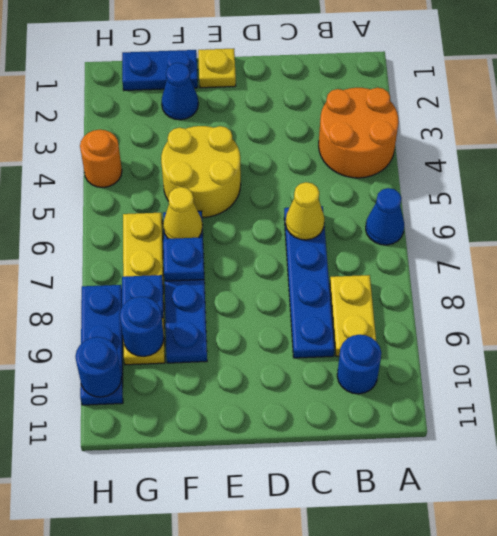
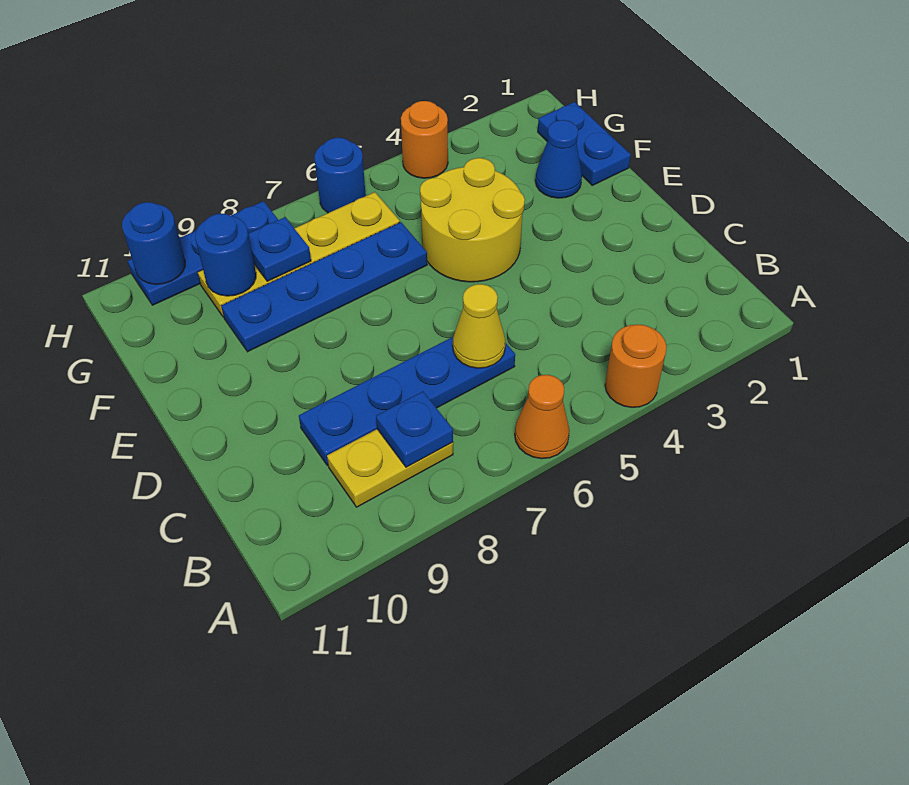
orange 2x2 round brick [319,88,399,178] -> orange 1x1 round brick [605,325,667,407]
blue 1x1 cone [366,188,404,245] -> orange 1x1 cone [515,375,569,459]
blue 1x1 round brick [337,335,381,394] -> blue 1x1 round brick moved to [314,138,366,213]
yellow 1x1 plate [198,49,236,88] -> none
yellow 1x1 cone [163,187,202,239] -> none
blue 1x1 plate [163,237,204,281] -> blue 1x1 plate moved to [376,391,453,467]

